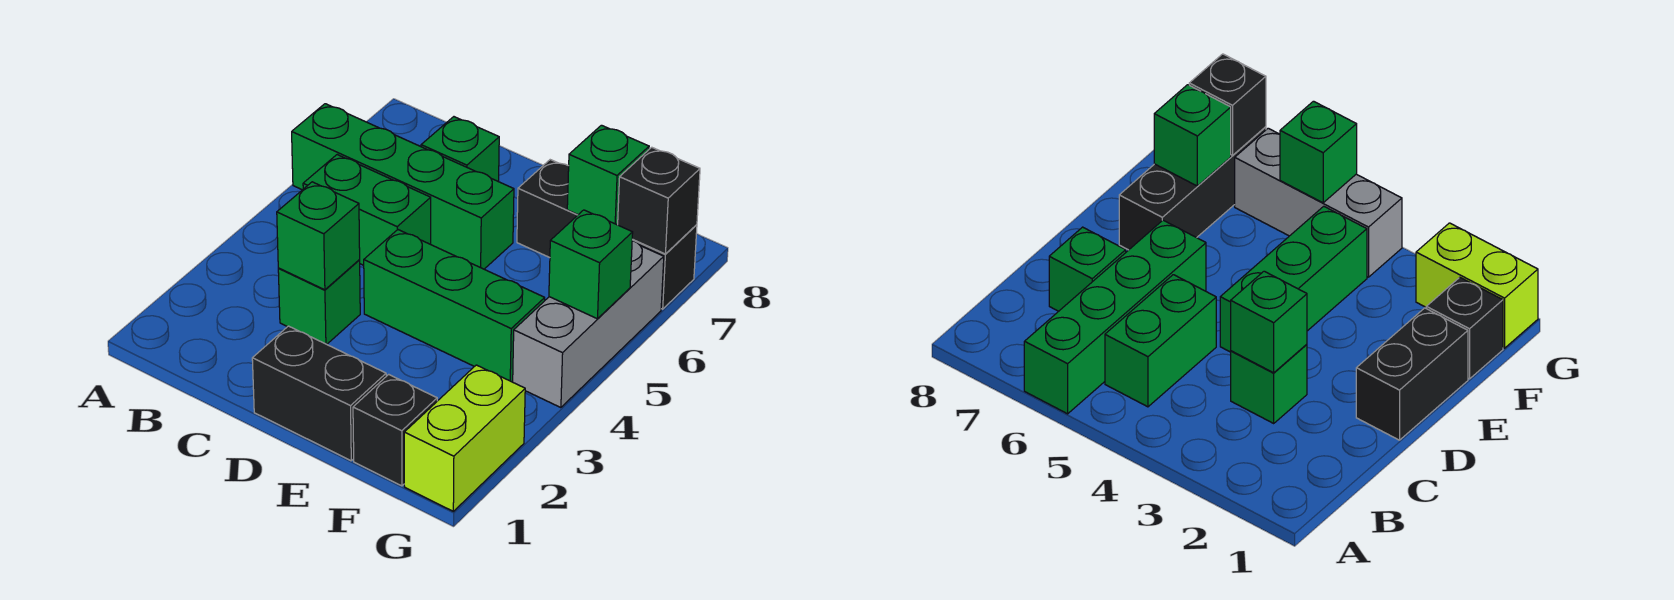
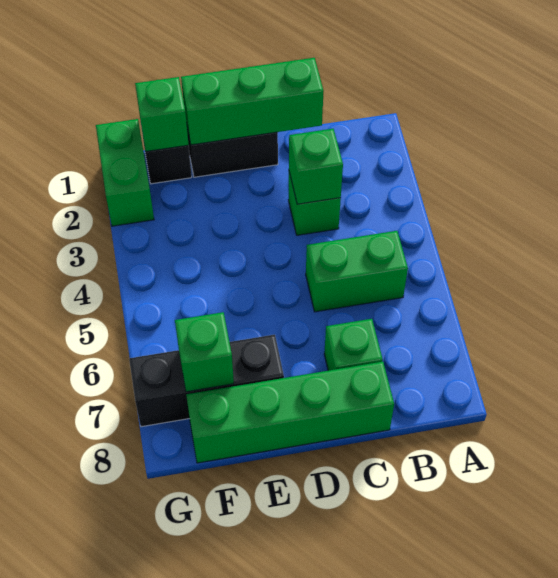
green 1x4 brick [292,104,514,269] -> green 1x4 brick moved to [186,362,394,463]
green 1x3 brick [364,230,545,382] -> green 1x3 brick moved to [181,58,324,145]
lime 1x2 brick [404,365,525,511] -> green 1x2 brick [96,119,154,226]
grey 1x3 brick [513,241,664,408] -> none
green 1x1 brick [549,210,633,319] -> green 1x1 brick moved to [135,77,189,152]
black 1x1 brick [618,147,700,254] -> none

